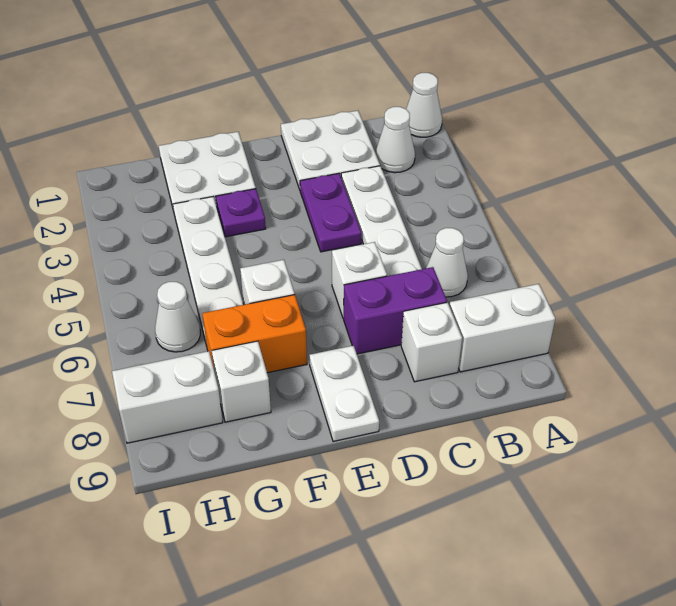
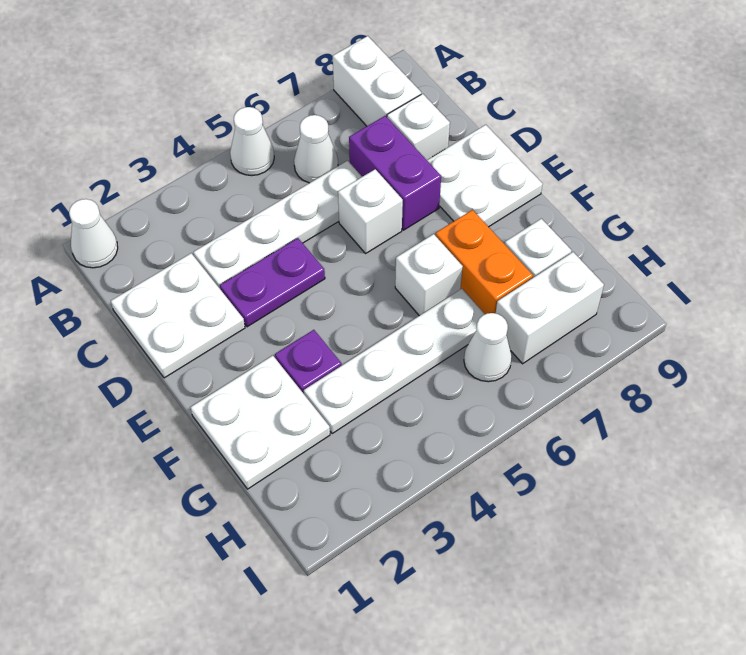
white 1x1 cone [376,107,415,173] -> white 1x1 cone moved to [230,107,274,176]
white 1x2 plate [310,346,379,442] -> white 2x2 plate [427,125,543,227]
white 1x2 brick [112,351,223,443] -> white 1x2 brick turned to [496,252,604,364]

